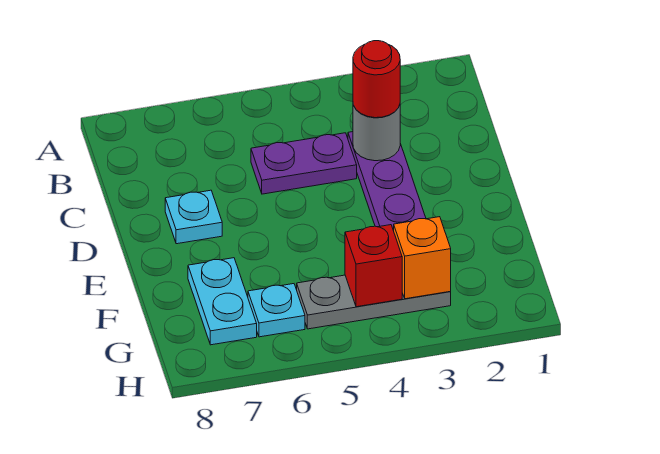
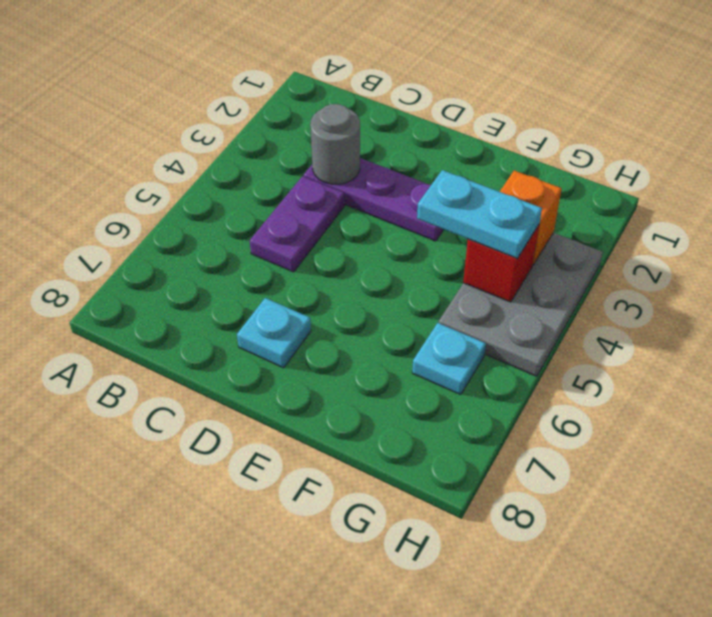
red 1x1 round brick [353,41,400,118] -> none
cyan 1x2 plate [188,258,257,345] -> cyan 1x2 plate moved to [417,170,542,258]
grey 1x3 plate [297,275,451,329] -> grey 2x3 plate [439,233,603,376]

